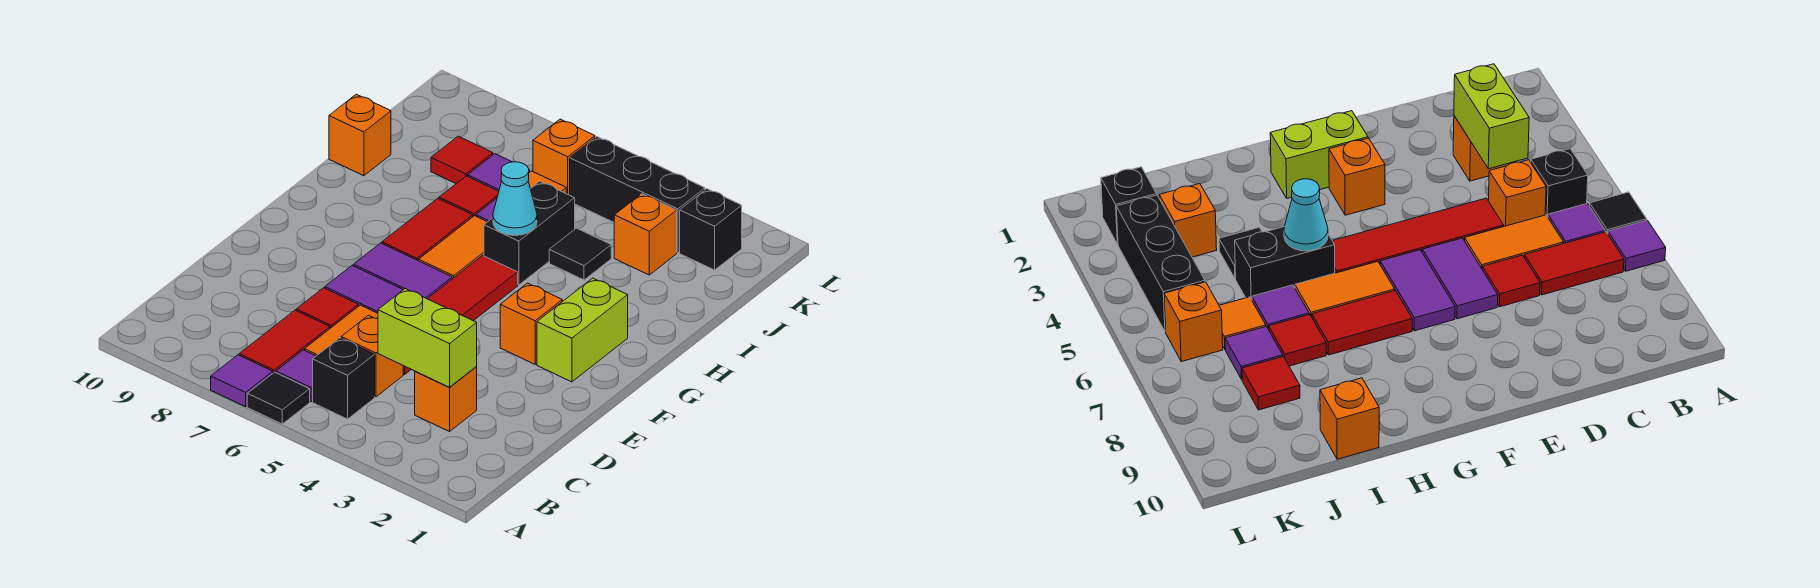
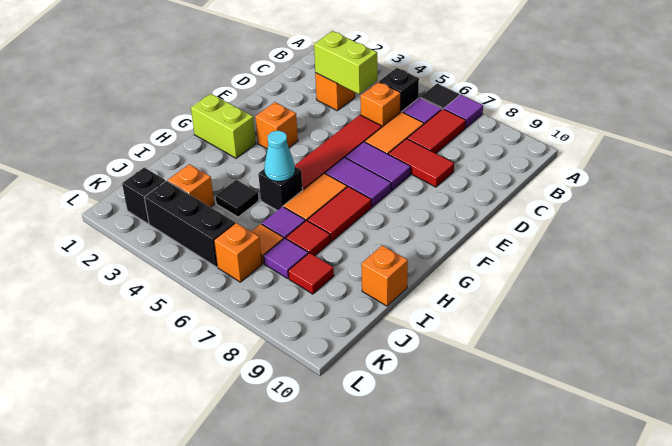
red 1x1 tile [296,288,358,328] -> red 1x2 tile [388,139,454,187]
lime 1x2 brick [537,278,628,382] -> lime 1x2 brick turned to [191,94,256,158]
black 1x2 brick [484,181,575,285] -> black 1x1 brick [258,167,303,210]

